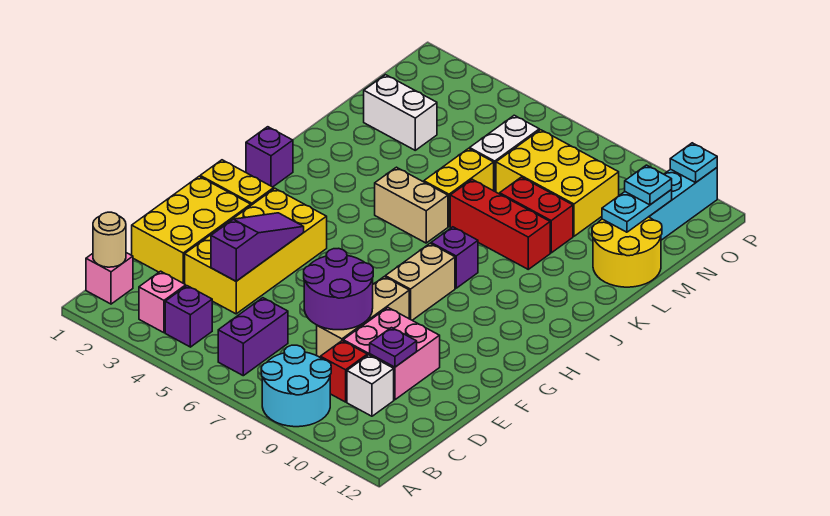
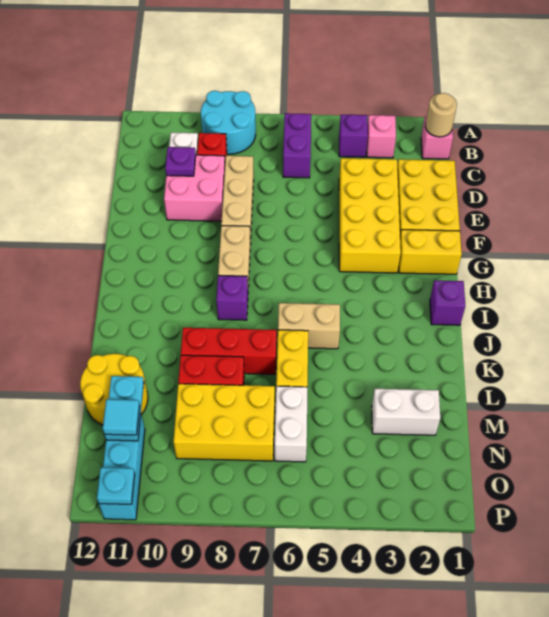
purple 1x3 slope [211,213,304,281] -> none
purple 2x2 round brick [304,248,373,330] -> none
cyan 1x1 plate [625,165,672,205] -> cyan 1x1 tile [103,399,140,435]

